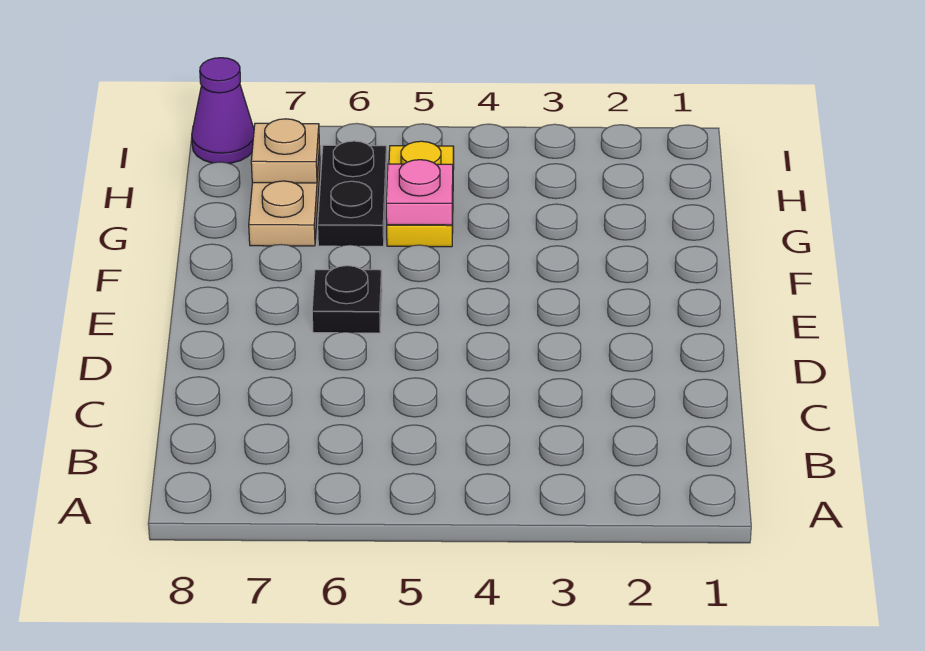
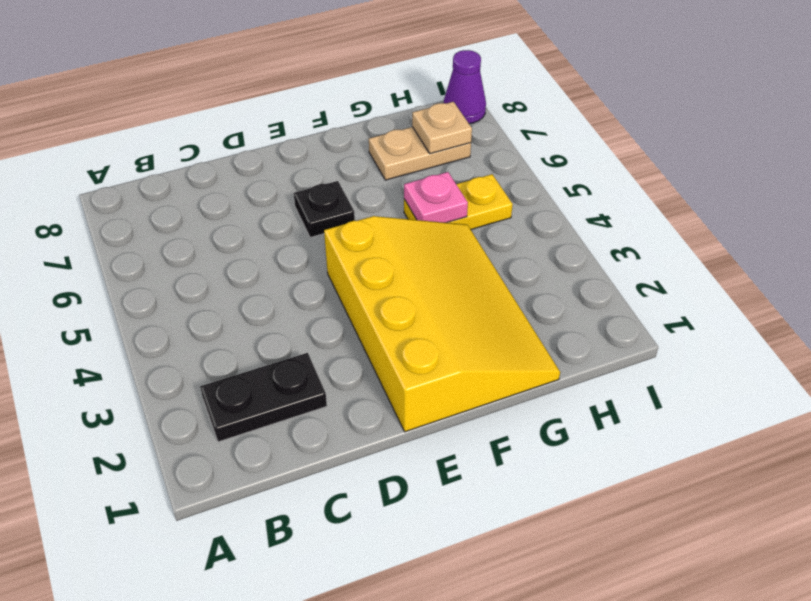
none -> yellow 3x4 slope [324,216,560,432]
black 1x2 plate [318,141,387,246] -> black 1x2 plate moved to [200,353,327,442]

